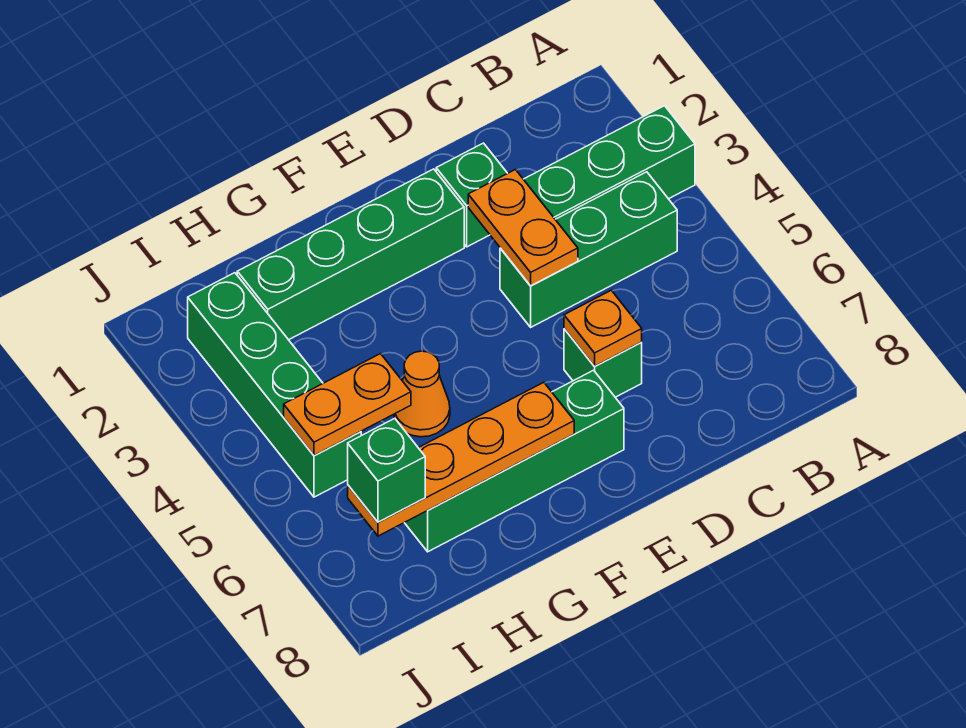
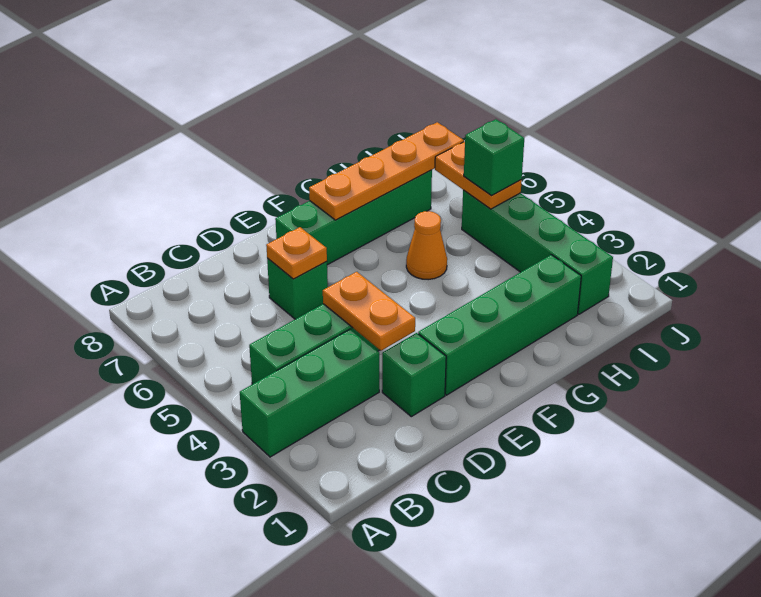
orange 1x2 plate [284,354,411,456] -> orange 1x2 plate turned to [435,141,522,209]
green 1x1 brick [348,418,425,522] -> green 1x1 brick moved to [464,119,524,195]

